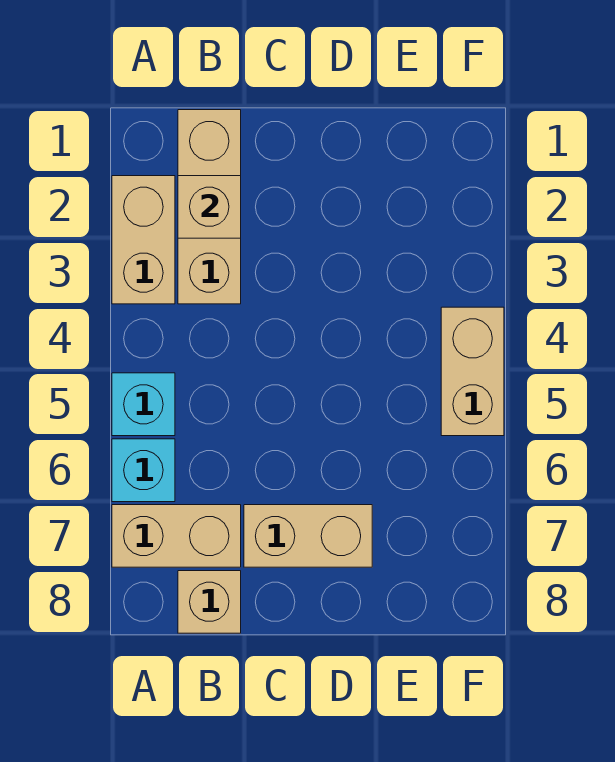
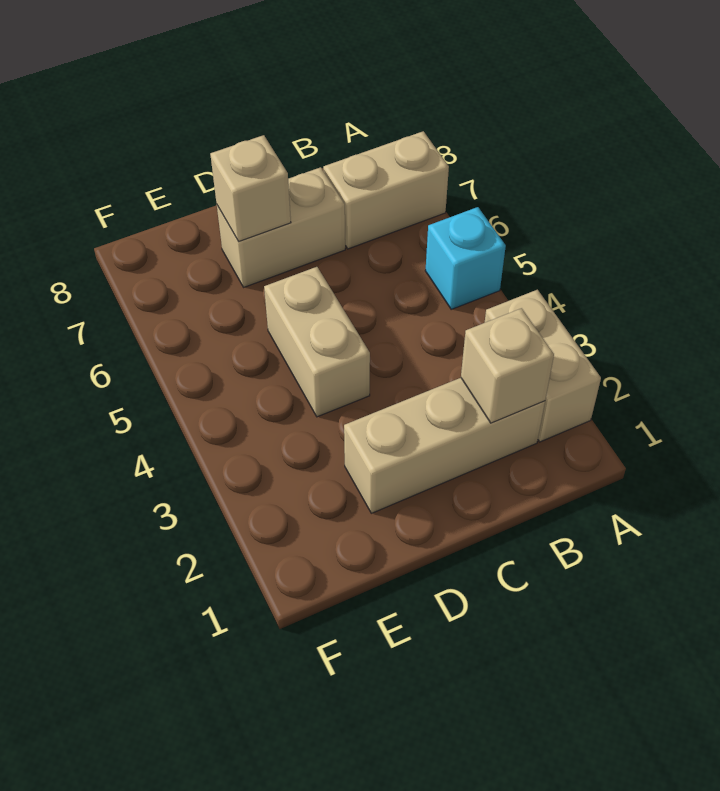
cyan 1x1 brick [112,439,175,502] -> none
tan 1x3 brick [178,110,241,304] -> tan 1x3 brick turned to [344,378,545,513]
tan 1x1 brick [178,571,241,633] -> tan 1x1 brick moved to [210,135,291,242]
tan 1x2 brick [441,307,504,436] -> tan 1x2 brick moved to [264,267,370,417]

